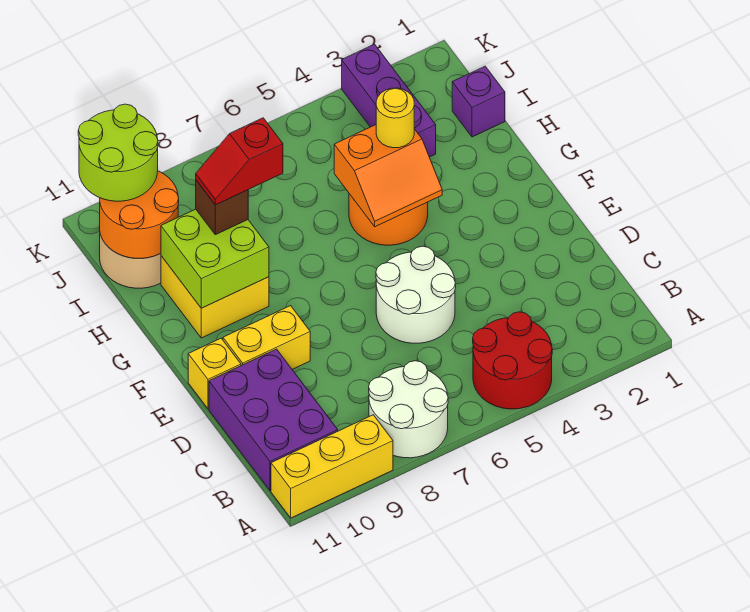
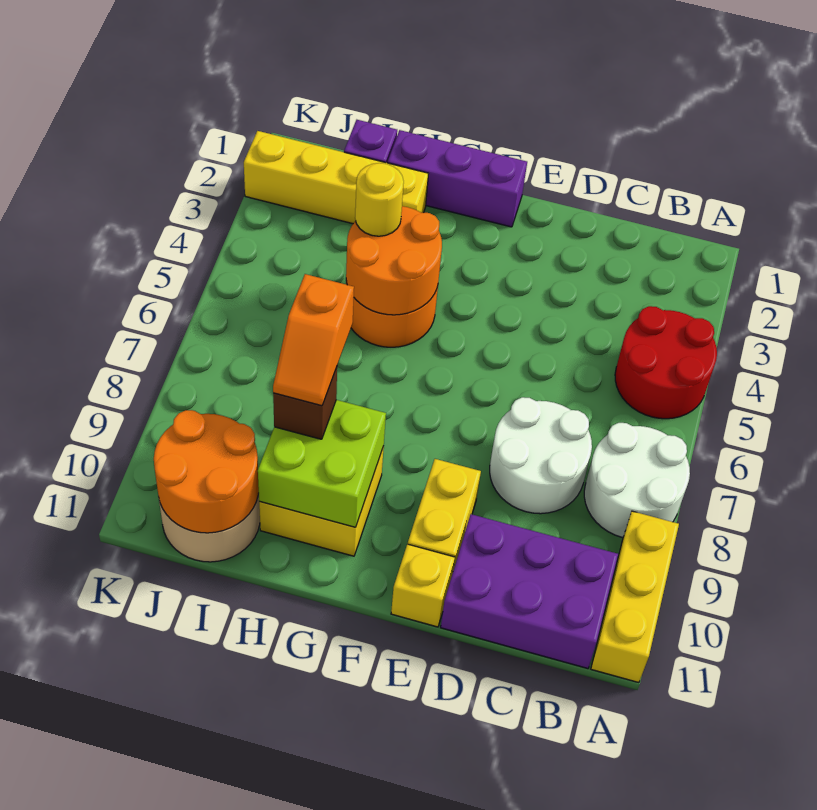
white 2x2 round brick [376,246,456,343] -> white 2x2 round brick moved to [490,397,592,514]
orange 2x2 slope [334,125,442,227] -> orange 2x2 round brick [346,206,442,315]
none -> yellow 1x4 brick [244,131,428,224]
red 1x2 slope [196,118,283,205] -> orange 1x2 slope [273,274,354,406]
purple 1x3 brick [342,44,436,157] -> purple 1x3 brick moved to [388,130,527,227]
lime 2x2 round brick [78,104,158,201] -> none

